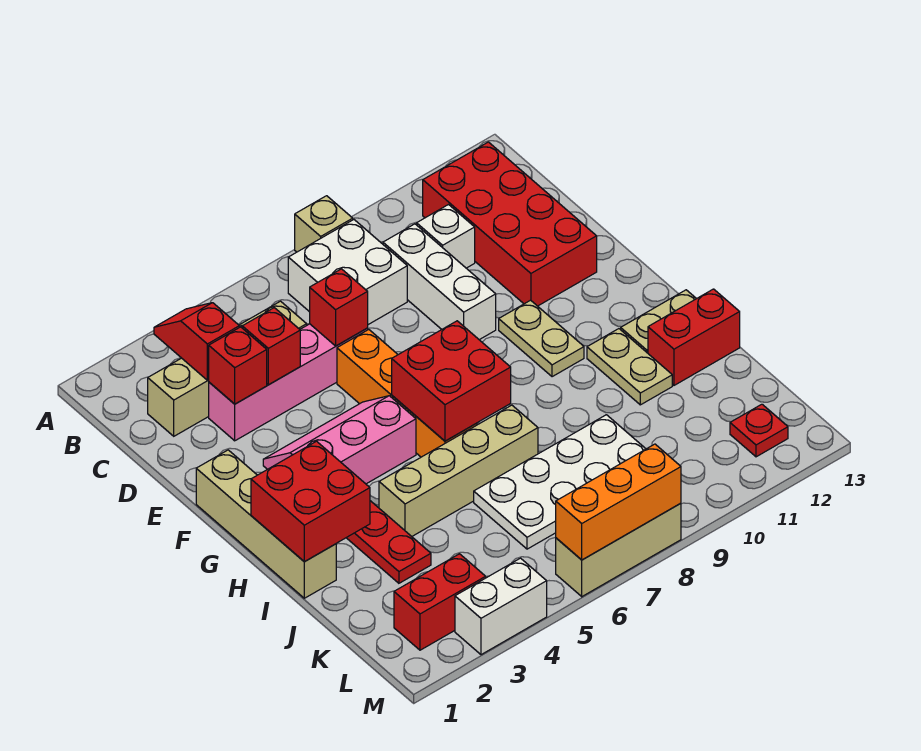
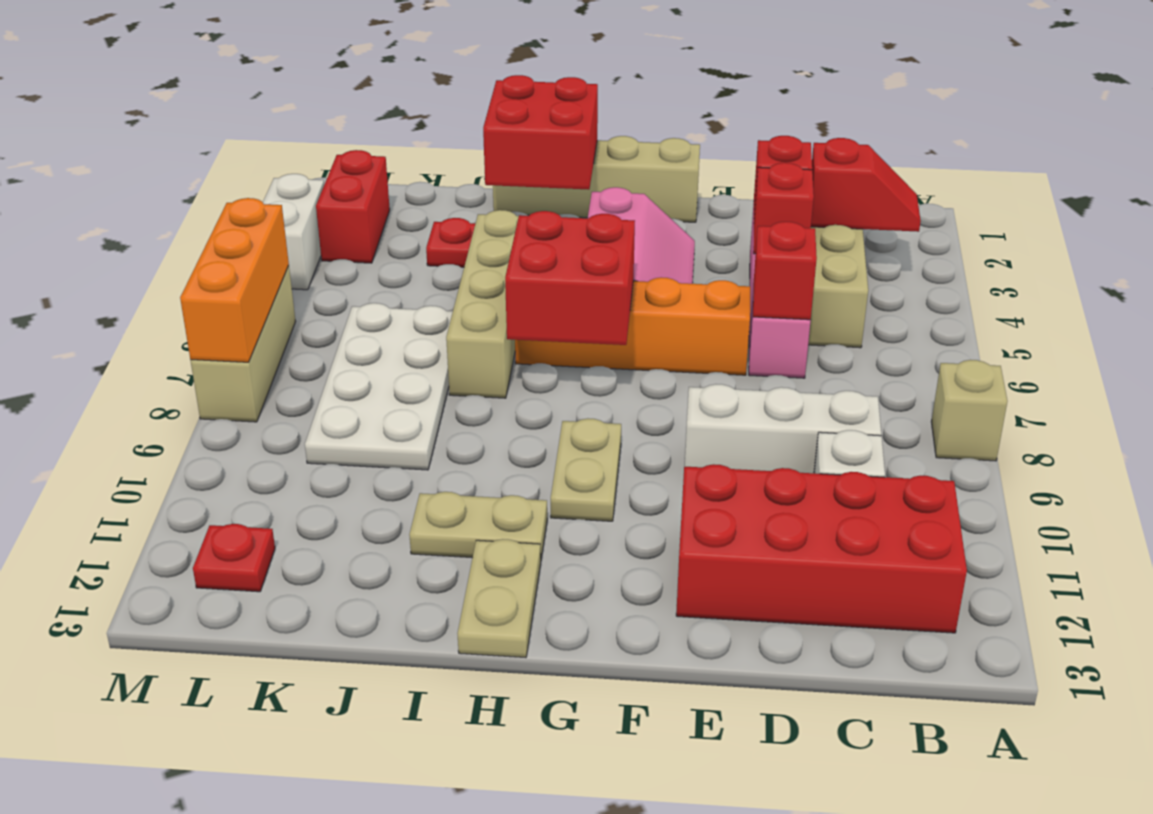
white 2x2 brick [288,220,407,325] -> none
tan 1x2 plate [499,300,584,377] -> tan 1x2 plate turned to [551,419,621,521]
red 1x2 brick [648,289,740,385] -> none

